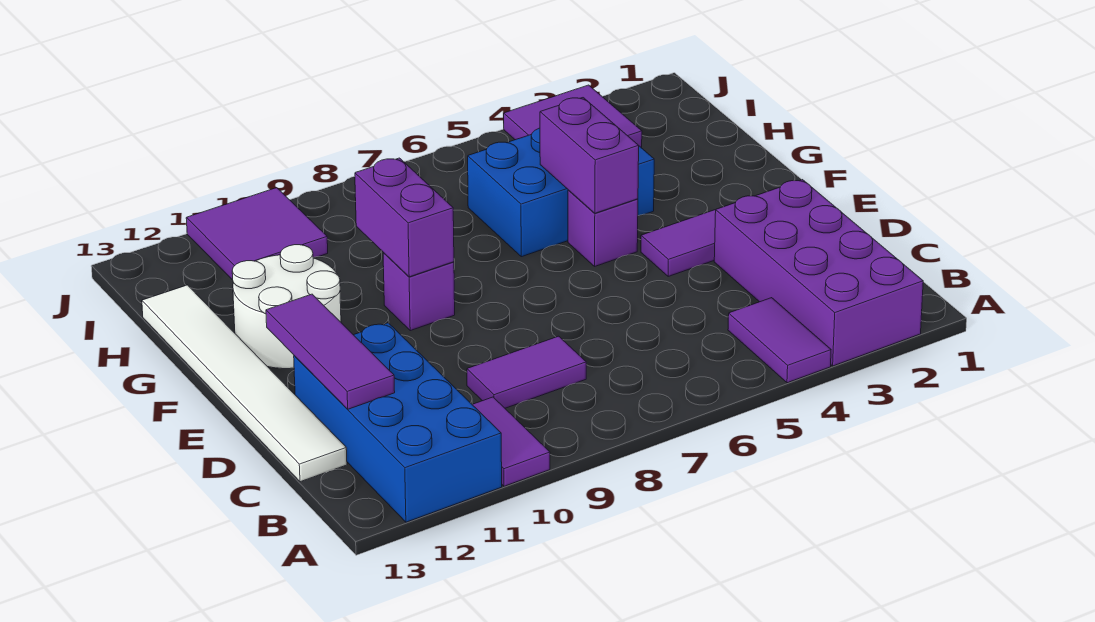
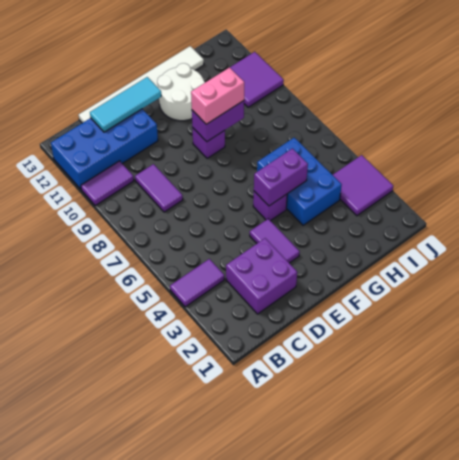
purple 2x4 brick [714,180,923,366] -> purple 2x2 brick [226,238,297,314]
purple 1x3 tile [266,294,395,409] -> cyan 1x3 tile [90,77,161,132]
none -> pink 1x2 brick [191,67,244,124]

